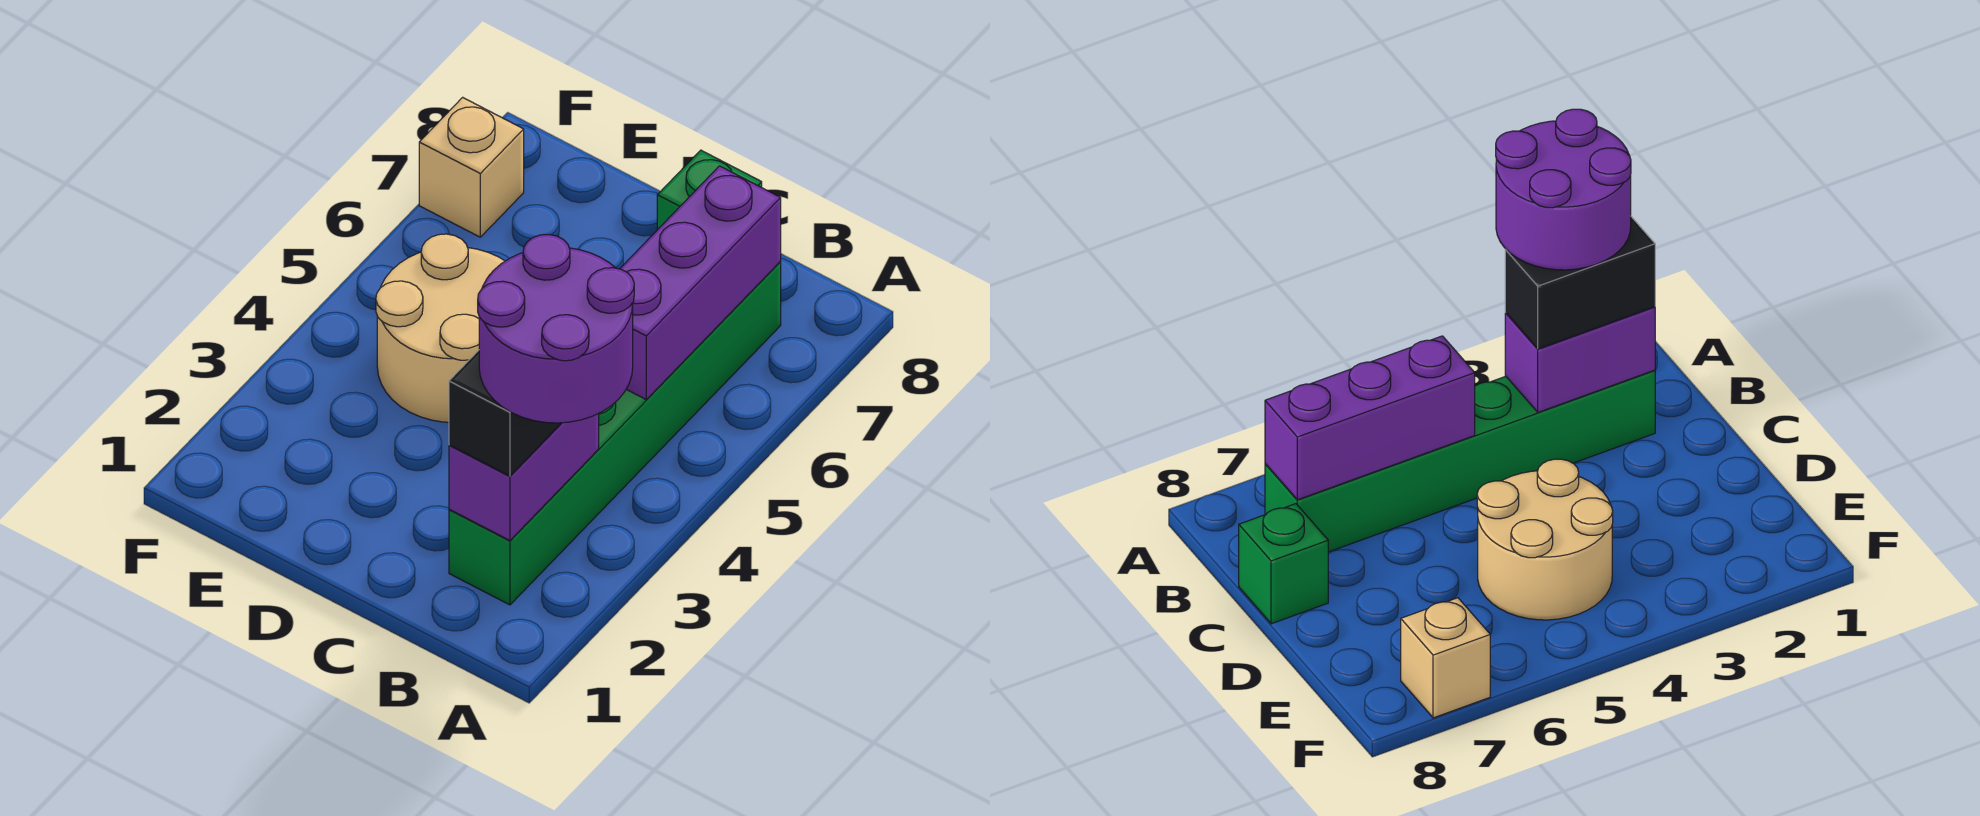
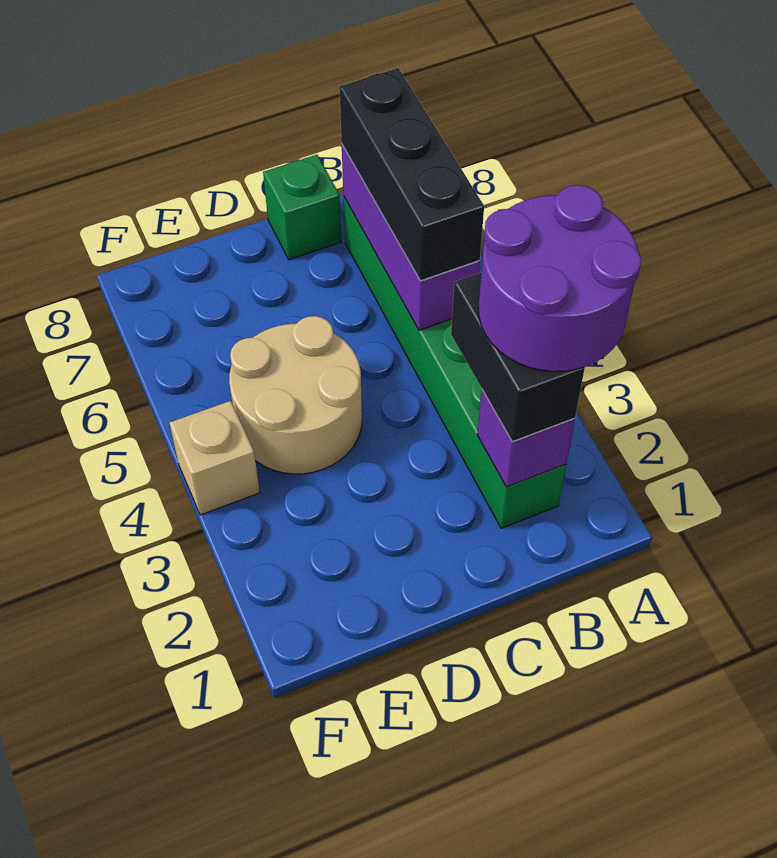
purple 1x2 brick [449,414,599,540] -> purple 1x1 brick [477,390,575,487]
none -> black 1x3 brick [339,68,484,281]
tan 1x1 brick [419,97,524,237] -> tan 1x1 brick moved to [170,401,260,515]

